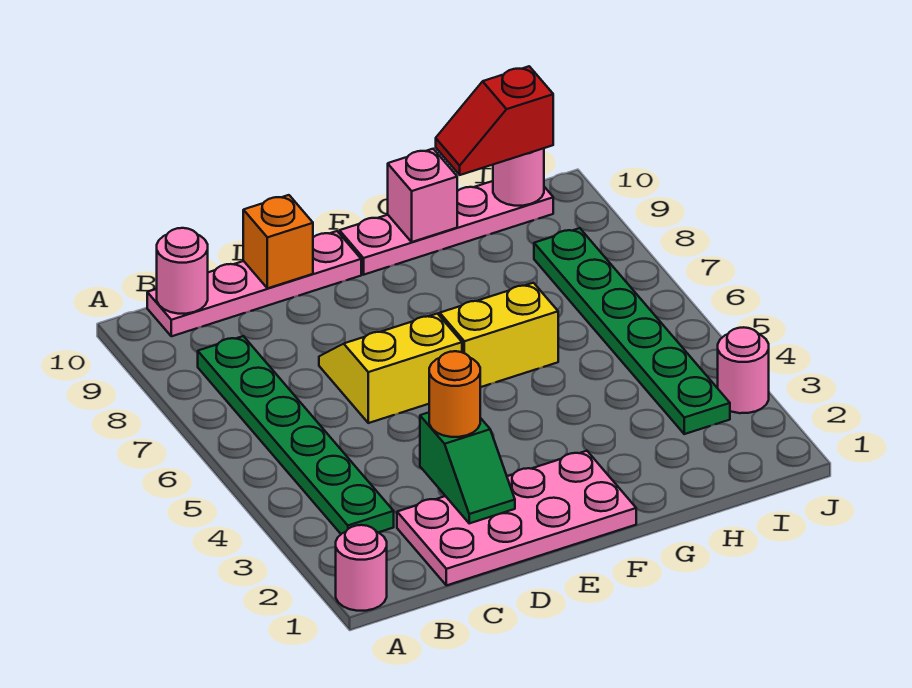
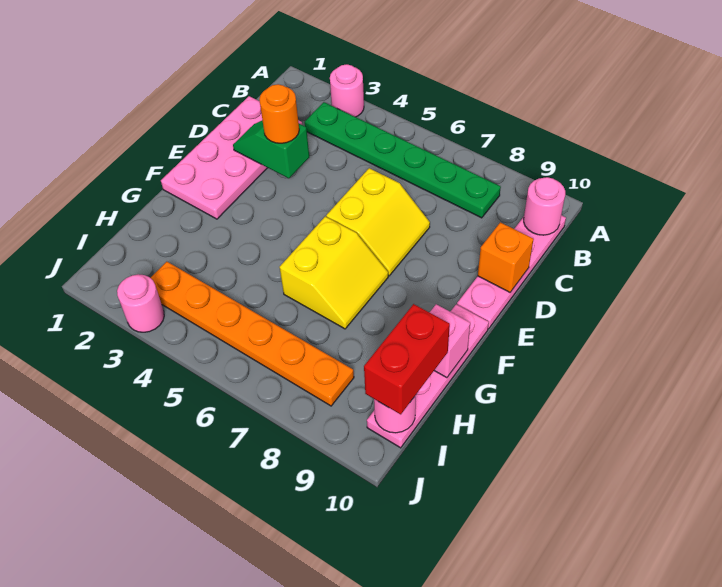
pink 1x1 round brick [336,525,387,611] -> pink 1x1 round brick moved to [330,64,364,117]
red 1x2 slope [436,66,553,175] -> red 1x2 brick [364,304,450,414]
green 1x6 plate [534,228,730,434] -> orange 1x6 plate [151,262,354,406]

